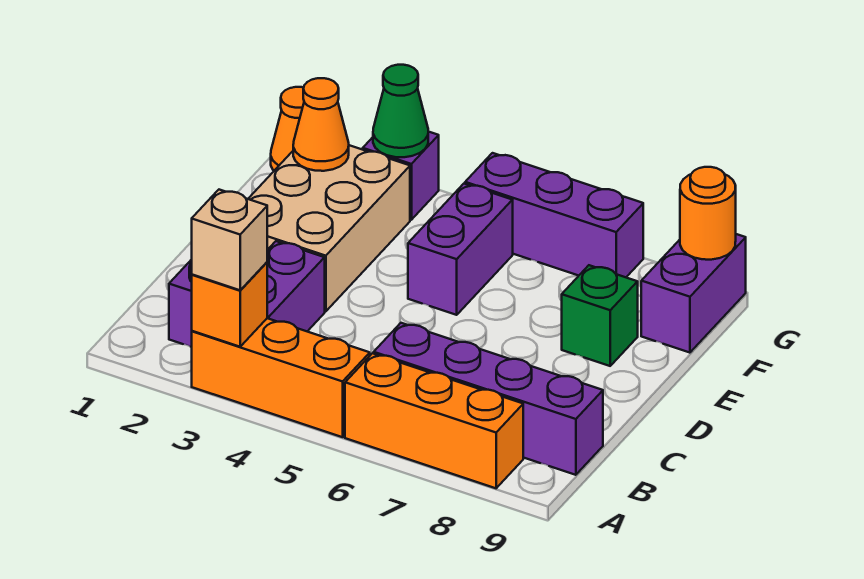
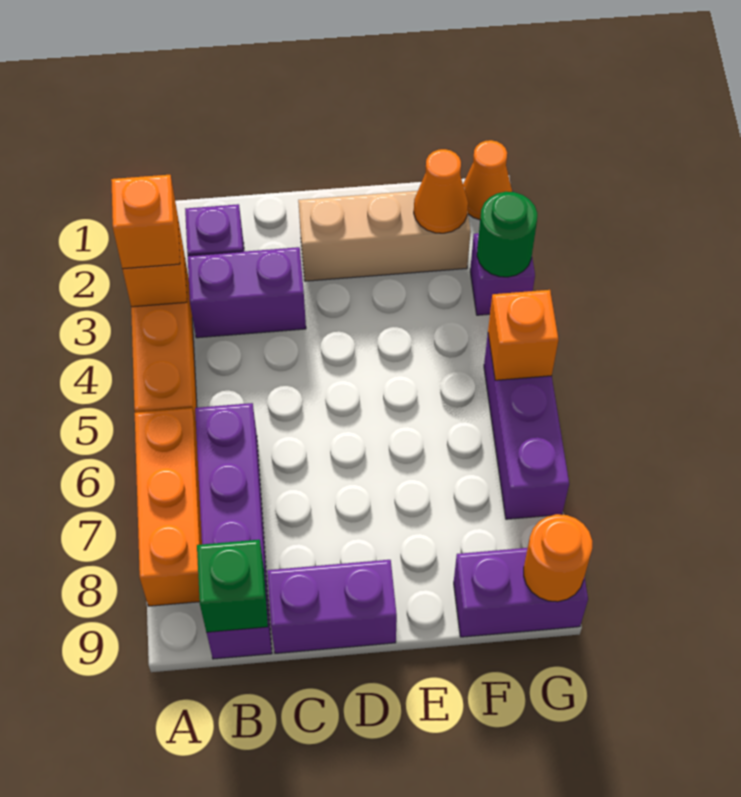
tan 1x1 brick [192,190,267,290] -> orange 1x1 brick [111,175,180,269]
tan 2x3 brick [248,145,410,311] -> tan 1x3 brick [298,191,471,281]
purple 1x2 brick [408,184,513,315] -> purple 1x2 brick moved to [267,560,397,653]
green 1x1 brick [562,265,638,366] -> green 1x1 brick moved to [197,540,268,632]
green 1x1 cone [373,65,428,157] -> green 1x1 round brick [477,192,537,277]
none -> orange 1x1 brick [488,290,558,380]

